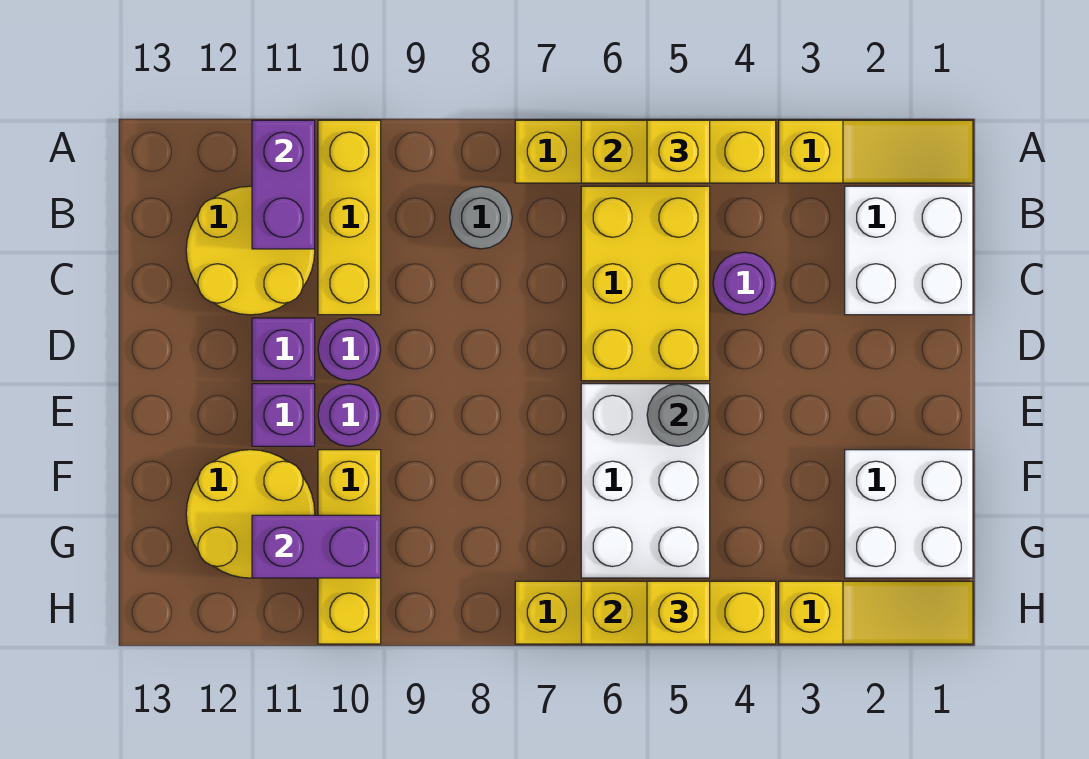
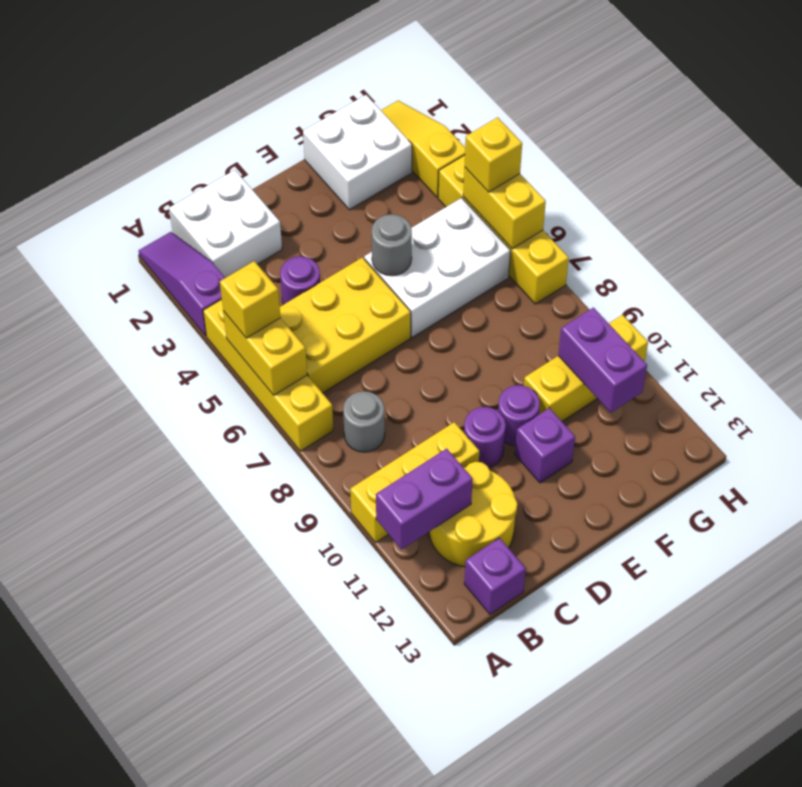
yellow 1x3 slope [779,120,973,183] -> purple 1x3 slope [139,232,225,336]
purple 1x1 brick [252,318,315,381] -> purple 1x1 brick moved to [464,538,526,614]
yellow 2x2 round brick [186,450,315,578] -> none

